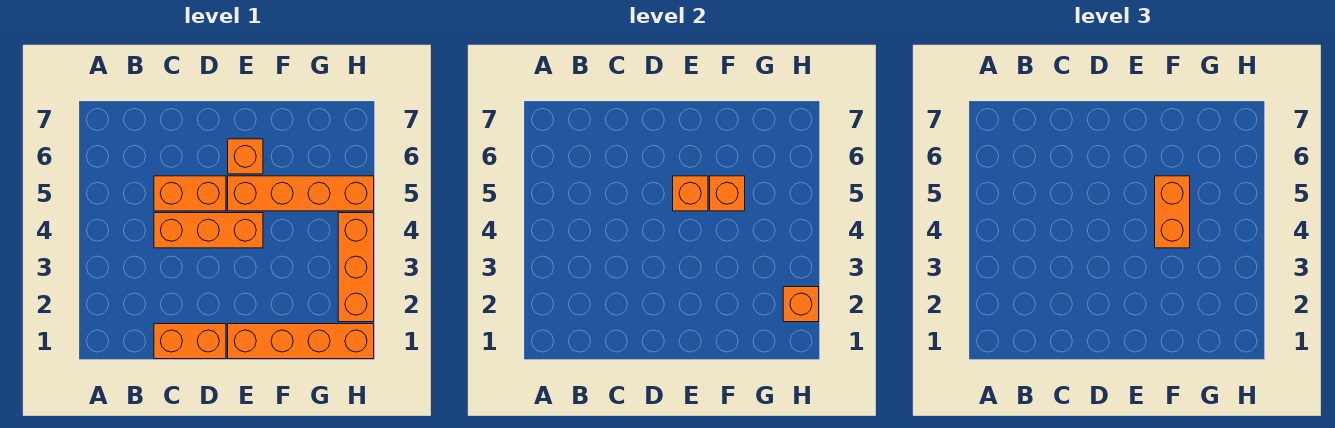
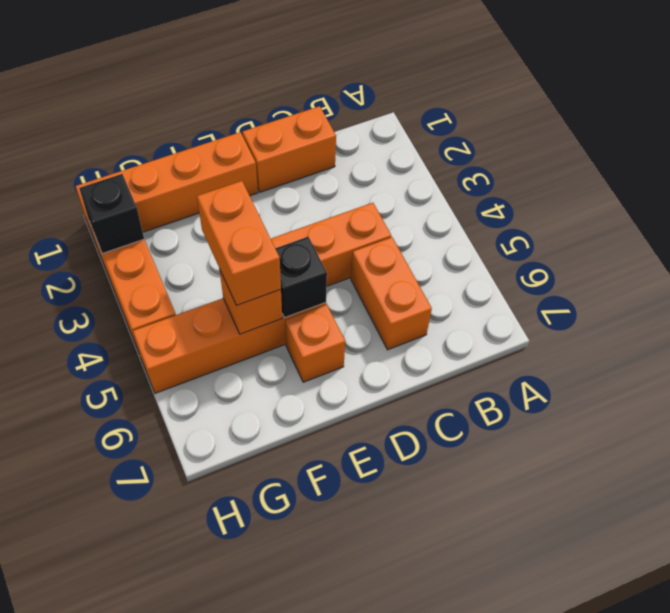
orange 1x2 brick [154,176,226,211] -> orange 1x2 brick turned to [351,237,432,350]
orange 1x1 brick [673,176,708,211] -> black 1x1 brick [275,237,327,318]
orange 1x1 brick [783,287,819,322] -> black 1x1 brick [79,174,144,254]

